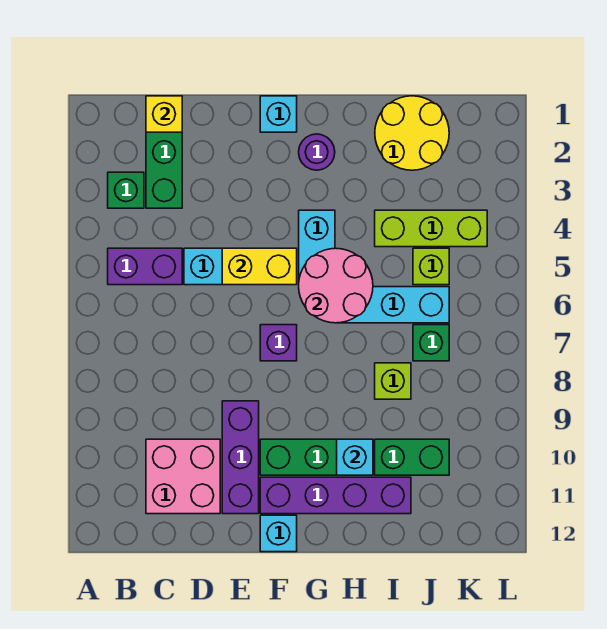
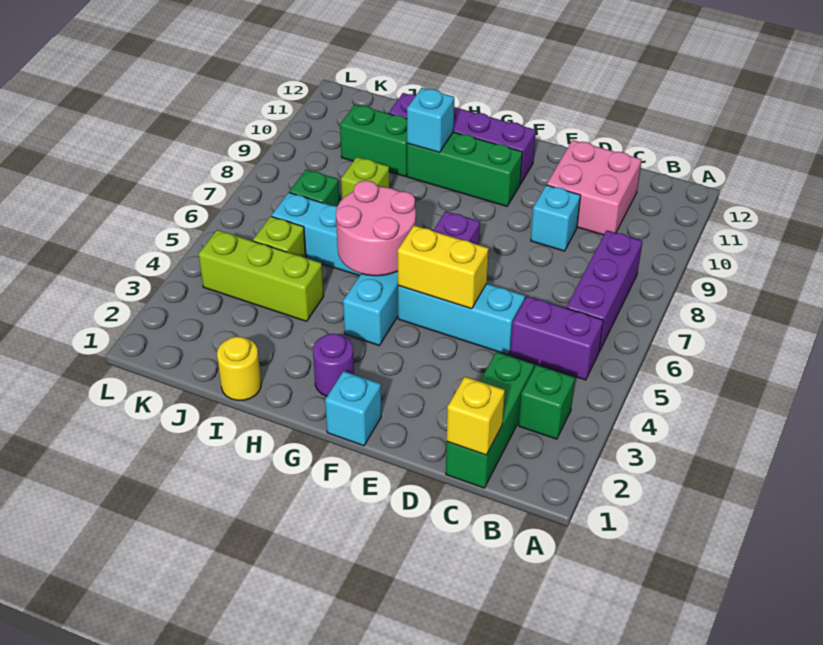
purple 1x3 brick [222,401,259,514] -> purple 1x3 brick moved to [566,231,642,352]
cyan 1x1 brick [260,515,297,552] -> cyan 1x1 brick moved to [531,185,581,251]
yellow 2x2 round brick [375,96,449,170] -> yellow 1x1 round brick [217,337,261,401]

